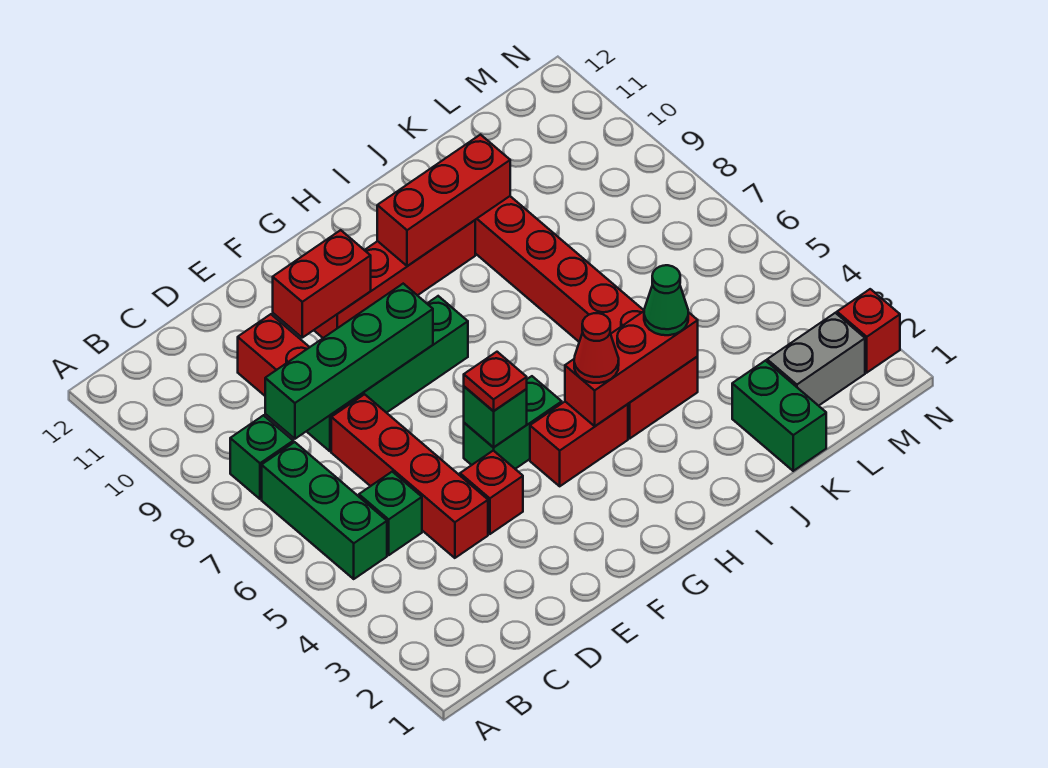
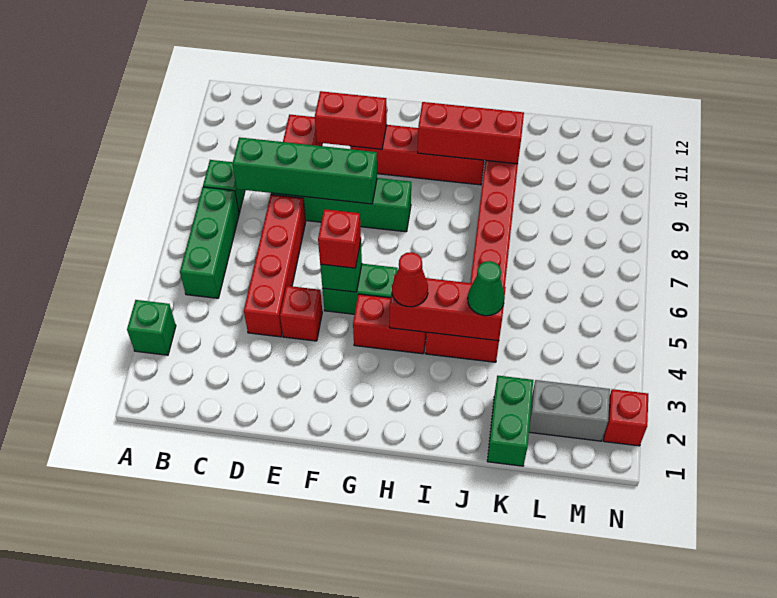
green 1x1 brick [359,472,422,555] -> green 1x1 brick moved to [127,300,176,355]
red 1x1 plate [464,352,527,411] -> red 1x1 brick [318,209,361,268]

